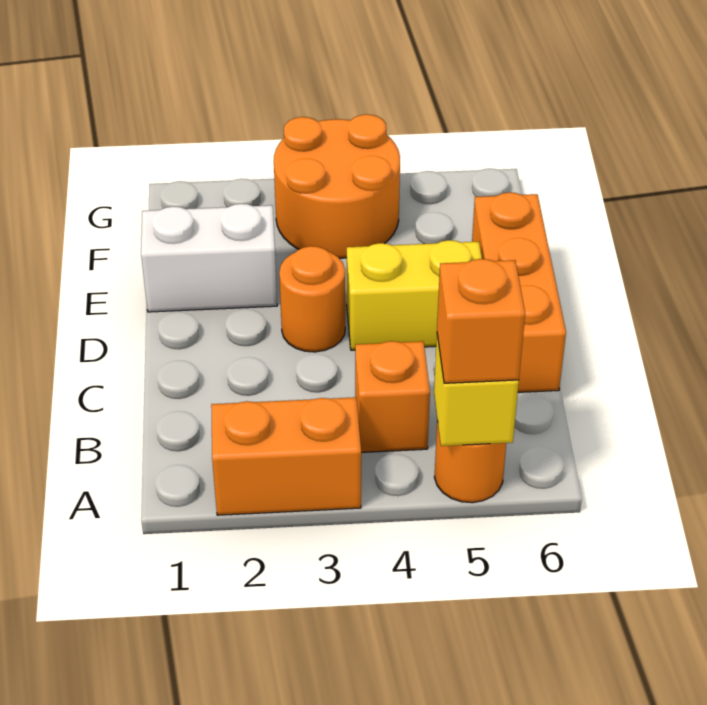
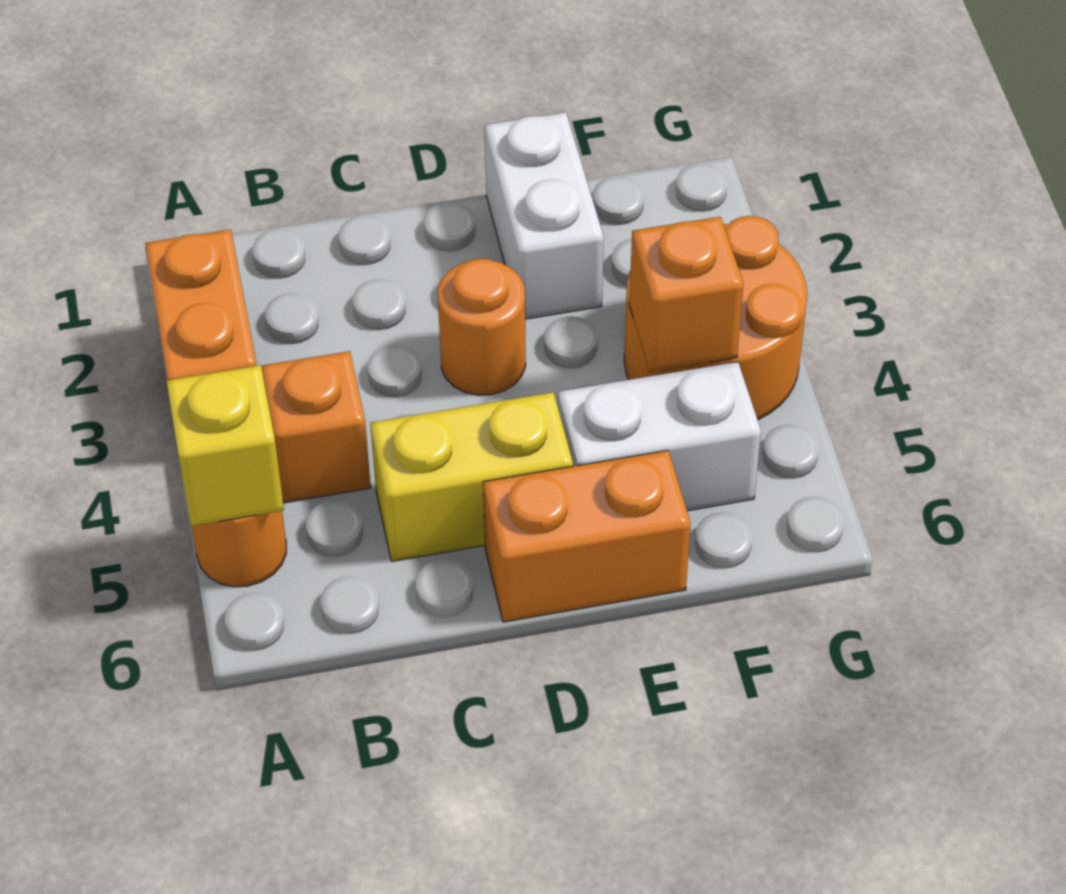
orange 1x1 brick [437,259,525,383] -> orange 1x1 brick moved to [629,217,743,372]
orange 1x3 brick [472,192,566,392] -> orange 1x2 brick [483,450,691,622]
yellow 1x2 brick [347,240,482,350] -> yellow 1x2 brick turned to [370,392,573,561]
none -> white 1x2 brick [558,362,761,511]

